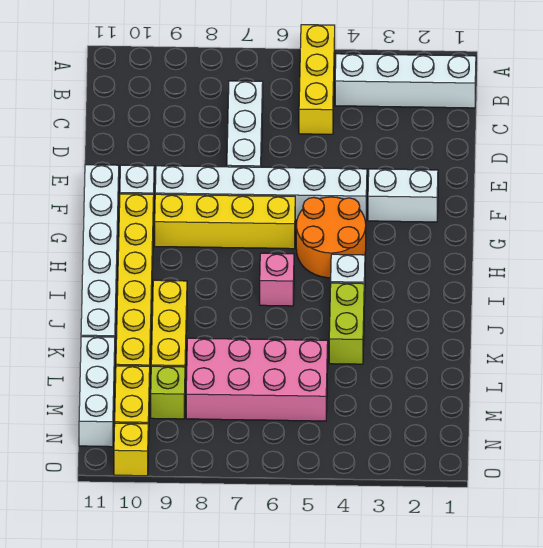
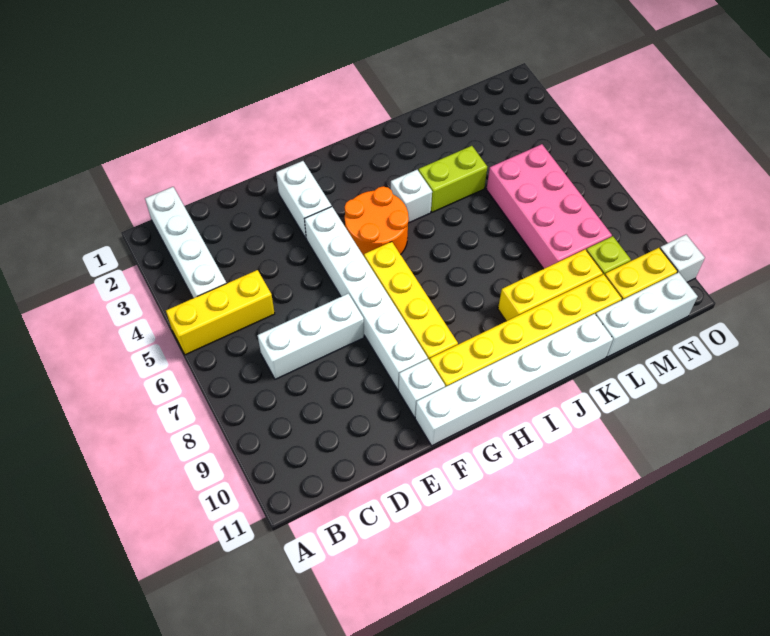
pink 1x1 brick [260,253,294,306] -> none
yellow 1x1 brick [114,423,148,476] -> white 1x1 brick [660,235,705,282]

